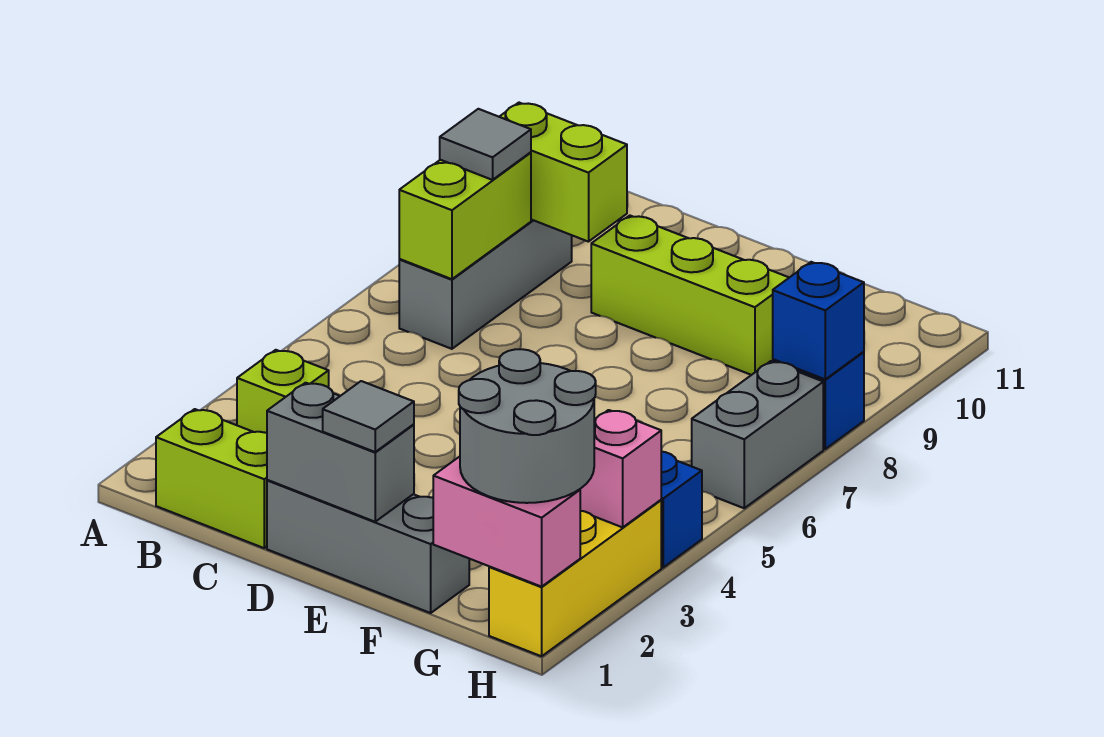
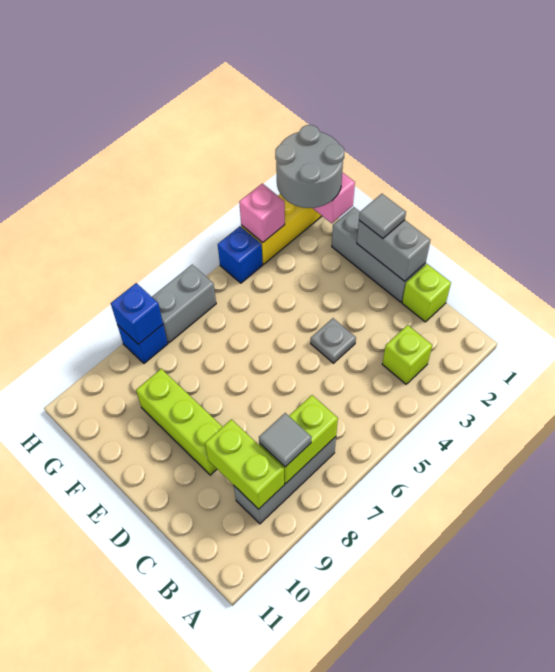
lime 1x2 brick [156,409,267,548] -> lime 1x1 brick [402,264,451,322]
none -> grey 1x1 plate [311,318,356,363]

